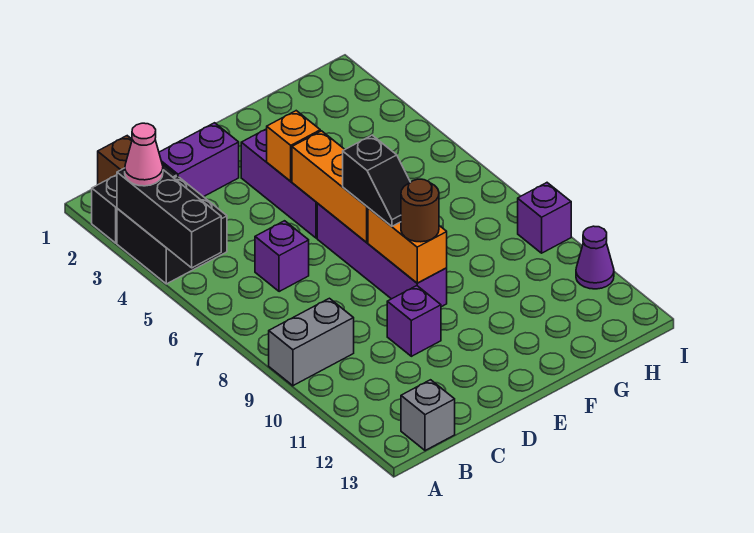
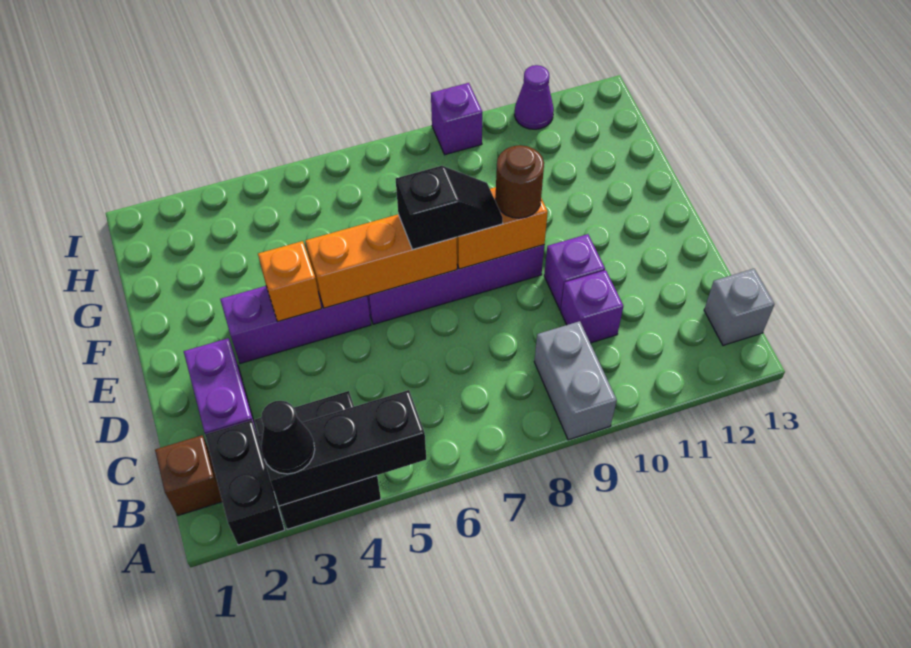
pink 1x1 cone [125,123,163,186] -> black 1x1 cone [261,400,315,474]
purple 1x1 brick [255,221,309,292] -> purple 1x1 brick moved to [561,270,623,343]

